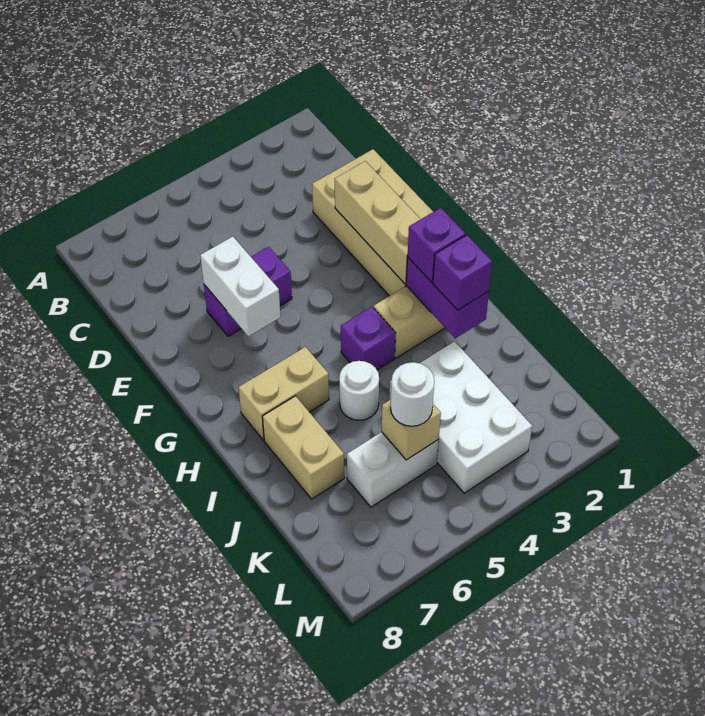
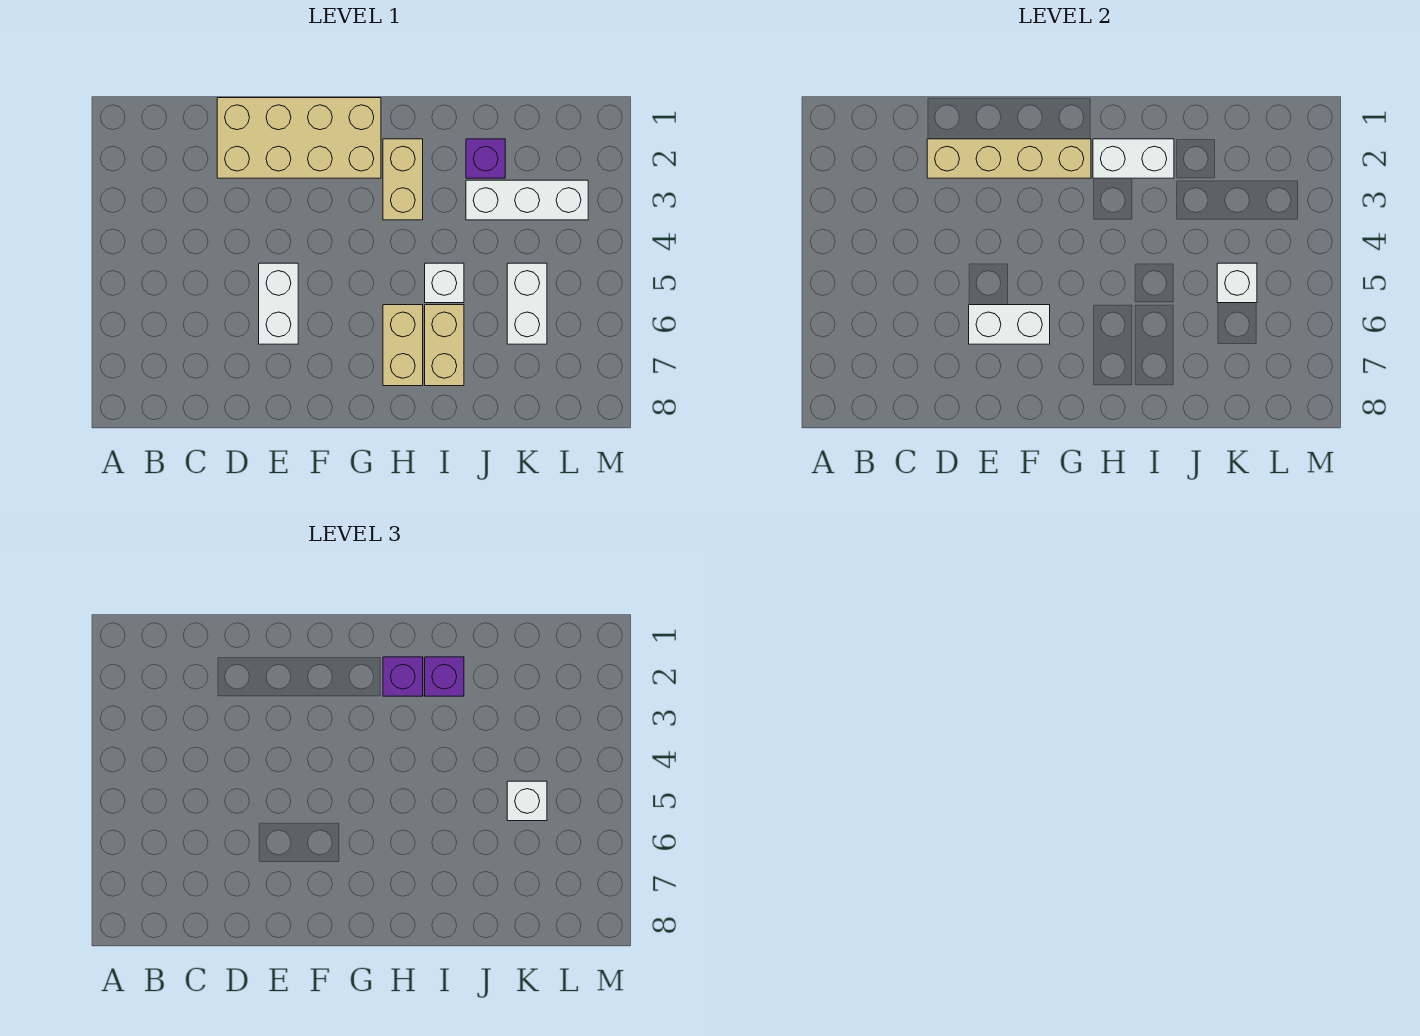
tan 1x3 brick [335,161,421,284] -> tan 1x4 brick [927,139,1091,178]
purple 1x2 brick [204,247,292,336] -> white 1x2 brick [259,263,298,344]
purple 1x2 brick [406,258,489,338] -> white 1x2 brick [1093,139,1174,178]
purple 1x1 brick [341,307,396,370] -> purple 1x1 brick moved to [466,139,505,178]
white 1x1 round brick [339,361,379,420] -> white 1x1 brick [425,263,464,303]
tan 1x2 brick [262,396,344,499] -> tan 1x2 brick turned to [425,305,464,386]
white 2x3 brick [389,341,532,493] -> white 1x3 brick [466,180,588,220]
tan 1x1 brick [382,400,441,460] -> white 1x1 brick [1217,263,1257,303]
white 1x1 round brick [391,362,434,426] -> white 1x1 brick [507,781,547,821]

